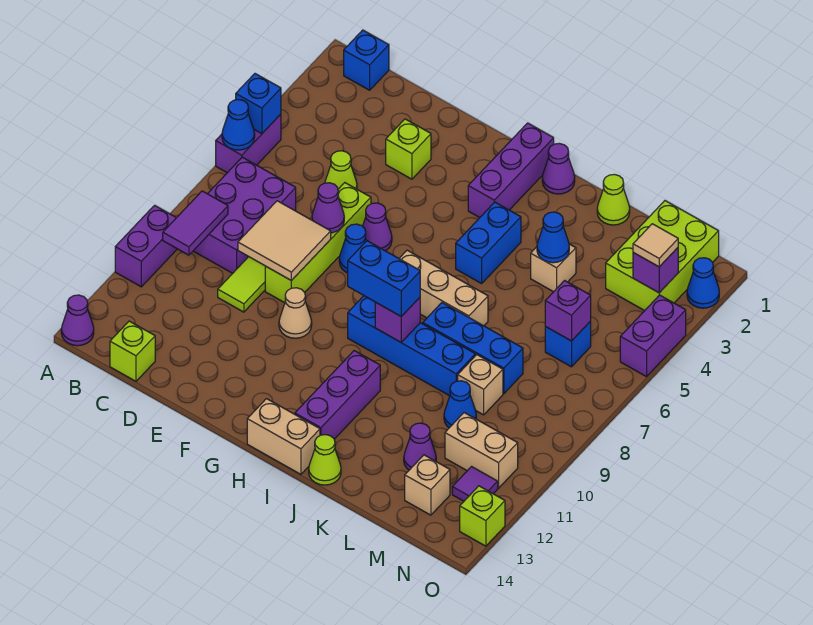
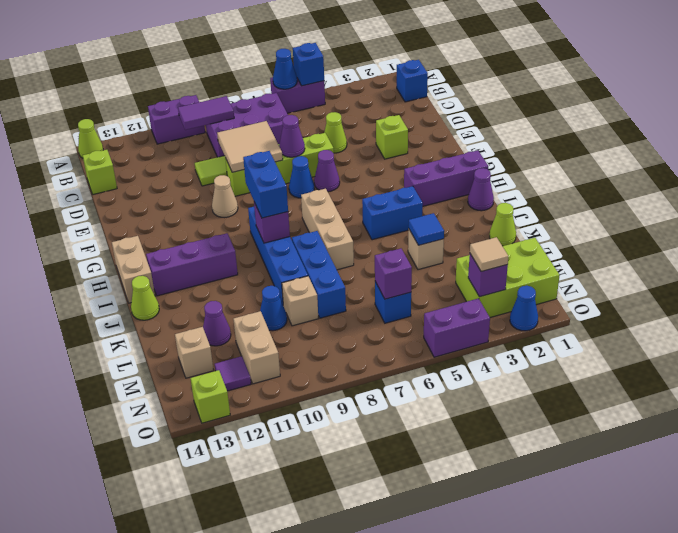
purple 1x1 cone [61,295,94,346] -> lime 1x1 cone [78,119,103,158]
blue 1x1 cone [537,212,569,263] -> blue 1x1 tile [409,213,444,245]

